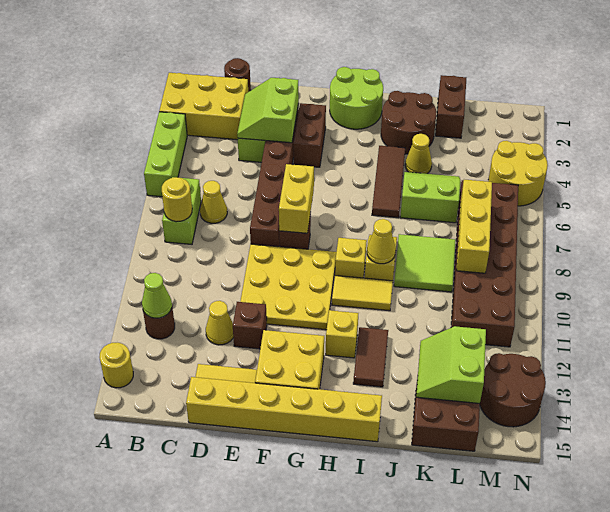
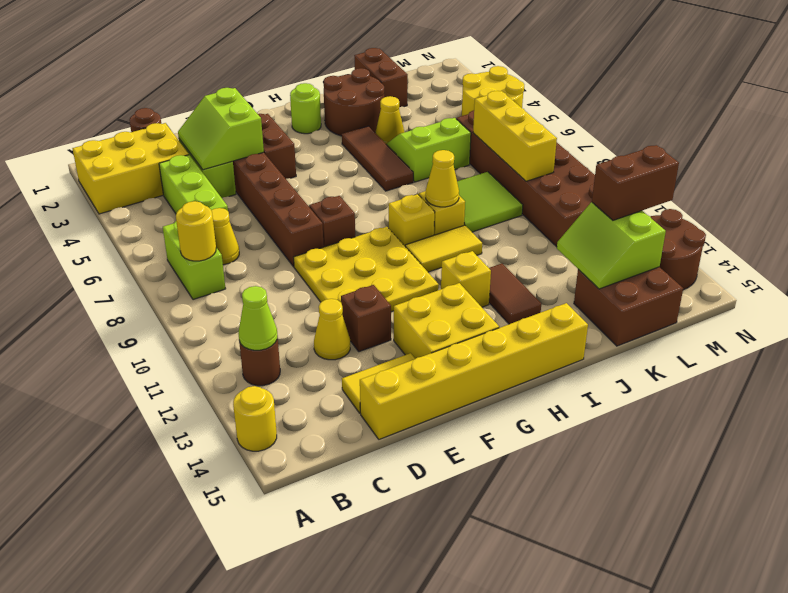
lime 1x3 brick [144,112,187,197] -> lime 1x3 brick moved to [159,155,228,213]
yellow 1x2 brick [279,164,314,233] -> none
lime 2x2 round brick [330,67,383,129] -> lime 1x1 round brick [290,83,321,134]
none -> brown 1x2 brick [592,145,679,220]

